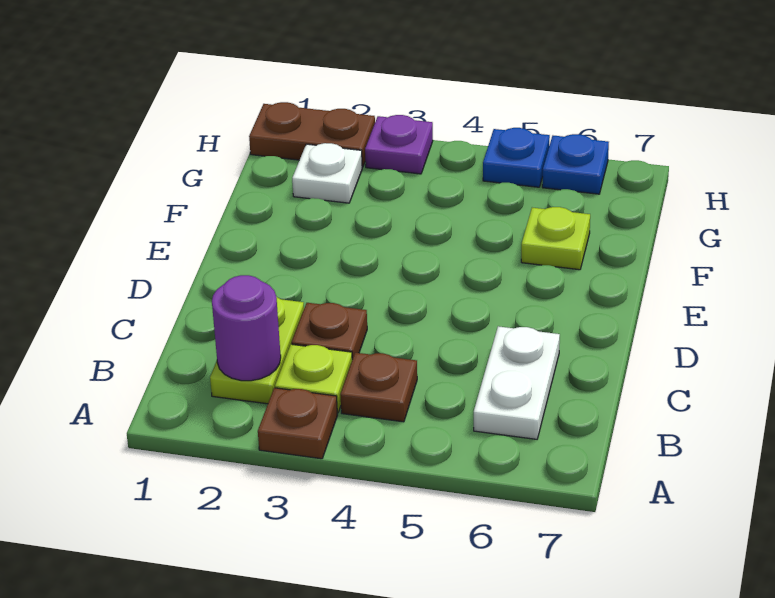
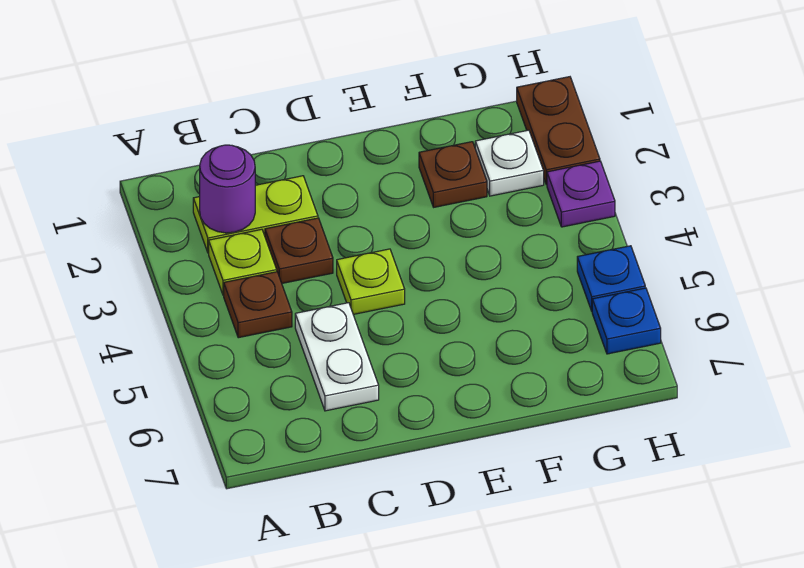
brown 1x1 plate [258,388,337,459] -> brown 1x1 plate moved to [419,142,487,207]
white 1x2 plate [474,326,560,439] -> white 1x2 plate turned to [295,303,379,411]
lime 1x1 plate [521,207,590,270] -> lime 1x1 plate moved to [337,249,405,314]

